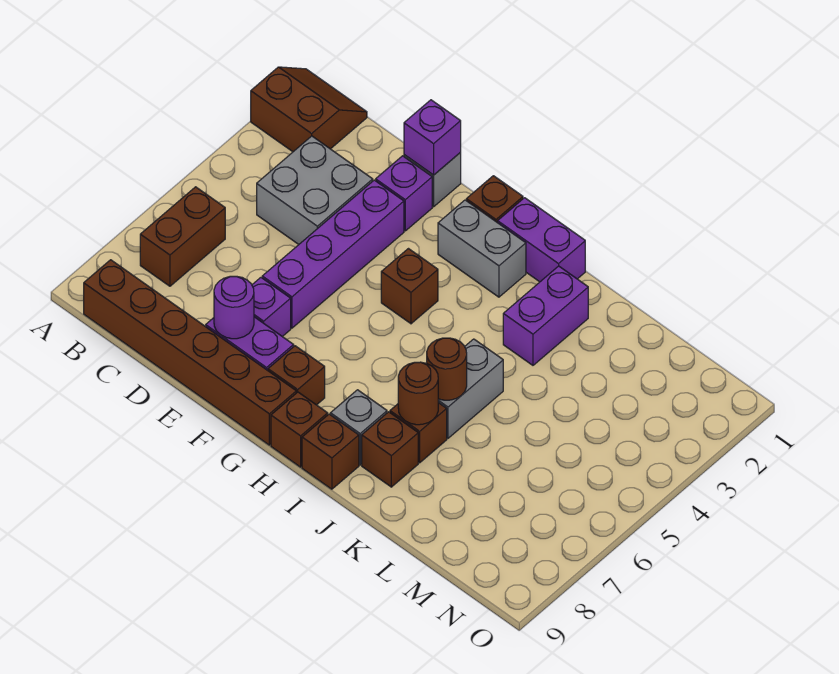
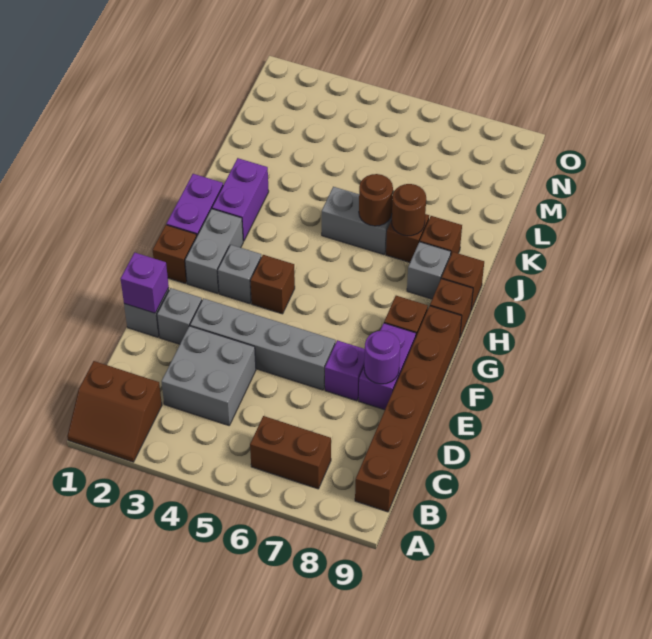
brown 2x2 slope [251,67,367,152] -> brown 2x2 slope turned to [67,361,162,462]
purple 1x1 brick [376,156,432,231] -> grey 1x1 brick [157,288,202,344]
purple 1x4 brick [262,180,404,328] -> grey 1x4 brick [190,298,336,390]
none -> grey 1x1 brick [218,245,262,304]
purple 1x2 brick [503,266,588,365] -> purple 1x2 brick turned to [212,158,269,241]

